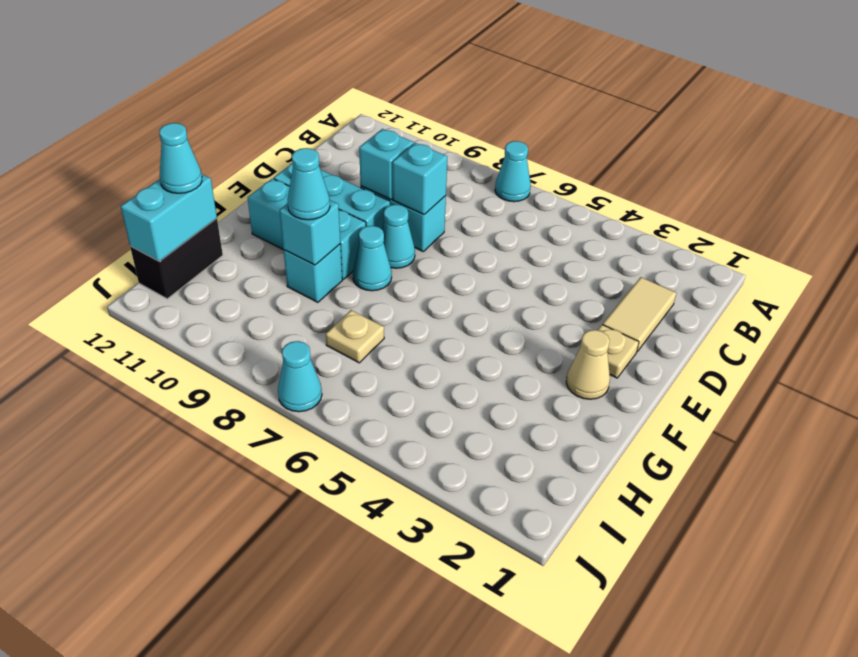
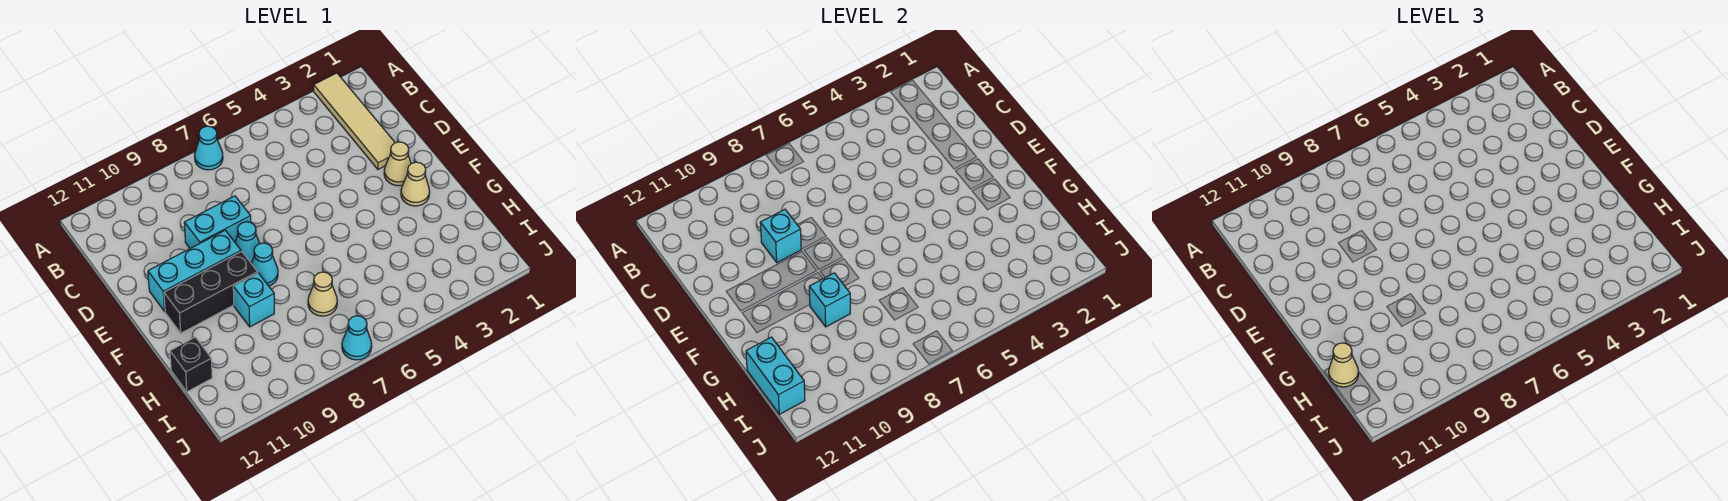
tan 1x2 tile [603,277,676,352] -> tan 1x4 tile [314,73,395,169]
cyan 1x1 brick [393,143,447,215] -> none
tan 1x1 plate [598,325,639,378] -> tan 1x1 cone [384,142,411,186]
cyan 1x3 brick [247,179,366,280] -> black 1x3 brick [164,252,258,333]
cyan 1x1 cone [287,148,330,220] -> none
tan 1x1 plate [326,310,384,363] -> tan 1x1 cone [308,272,337,316]
black 1x2 brick [130,218,223,299] -> black 1x1 brick [170,337,212,392]
cyan 1x1 cone [159,123,202,193] -> tan 1x1 cone [1329,343,1359,387]

